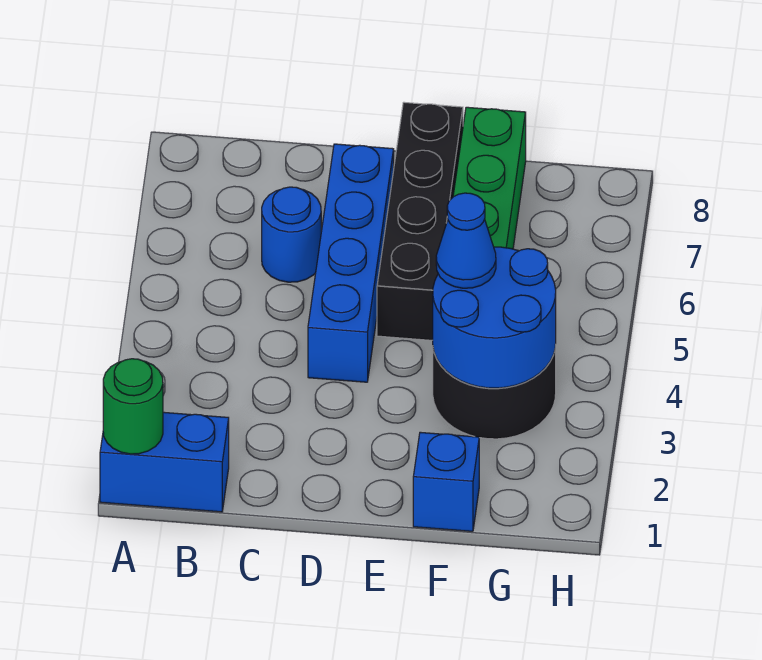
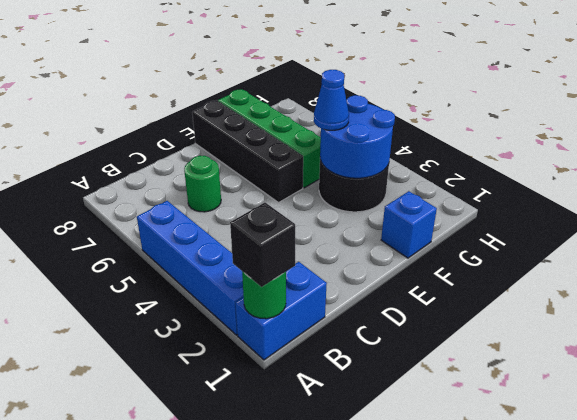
none -> black 1x1 brick [230,203,295,287]
blue 1x1 round brick [262,187,321,282] -> green 1x1 round brick [184,156,221,212]
blue 1x4 brick [308,144,394,382] -> blue 1x4 brick moved to [137,201,244,335]

